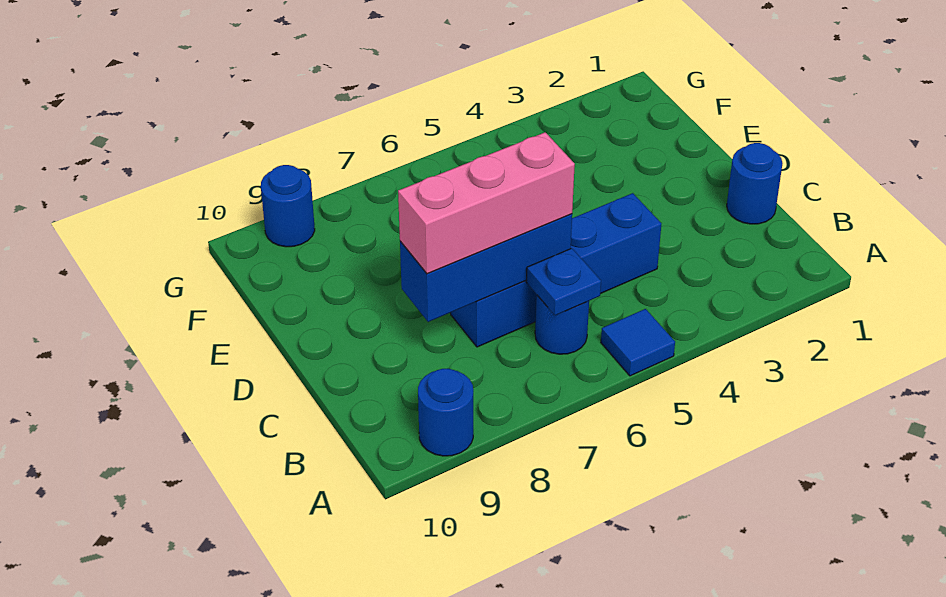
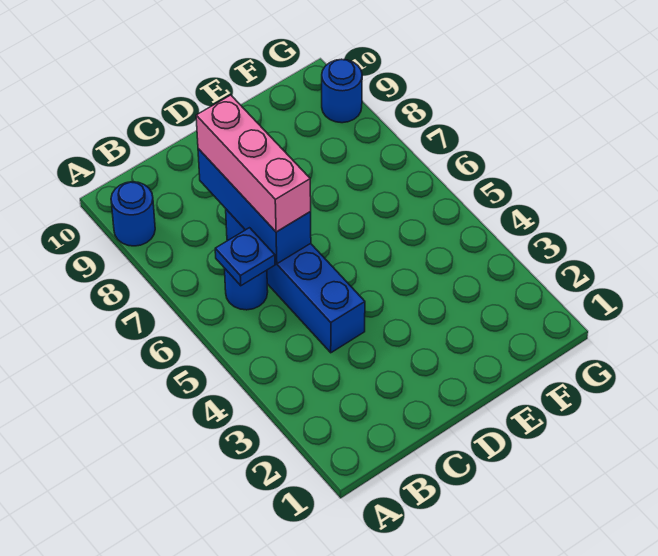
blue 1x1 tile [601,309,675,376] -> none
blue 1x1 round brick [727,143,783,224] -> none

